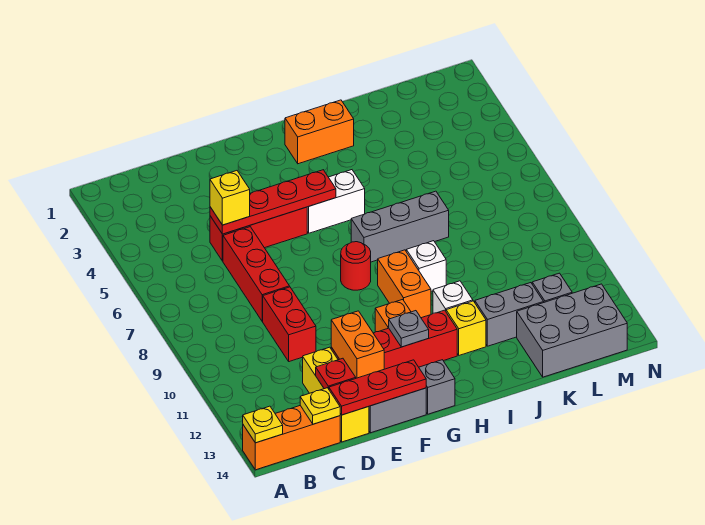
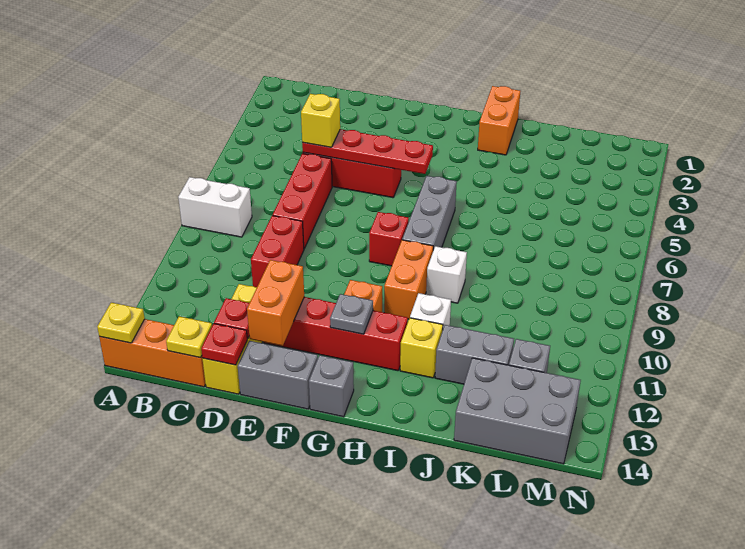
red 1x3 plate [329,360,426,415] -> red 1x1 plate [201,323,247,365]
white 1x2 brick [307,170,365,233] -> white 1x2 brick moved to [178,177,252,237]
red 1x1 round brick [341,242,371,290] -> red 1x1 brick [369,212,409,266]
orange 1x2 brick [285,100,354,164] -> orange 1x2 brick turned to [478,86,520,155]
grey 1x3 brick [351,191,449,262] -> grey 1x3 brick turned to [402,176,457,250]

